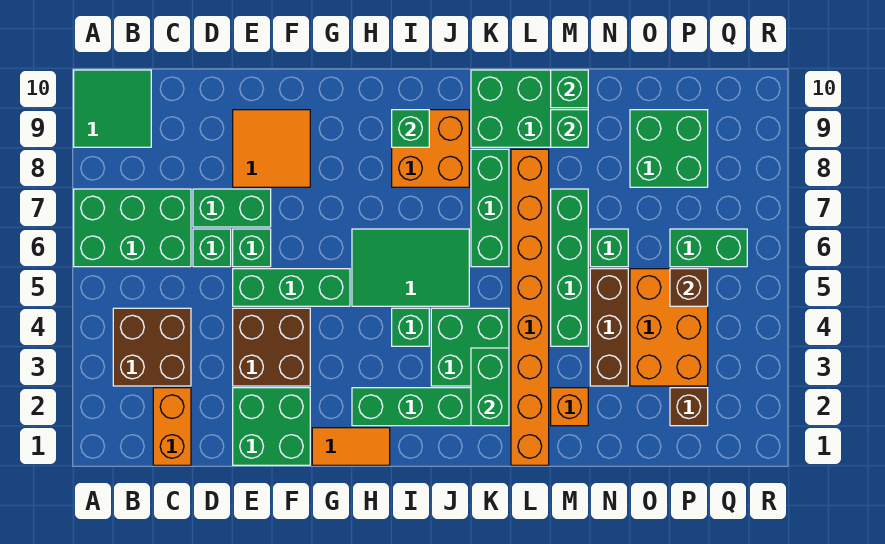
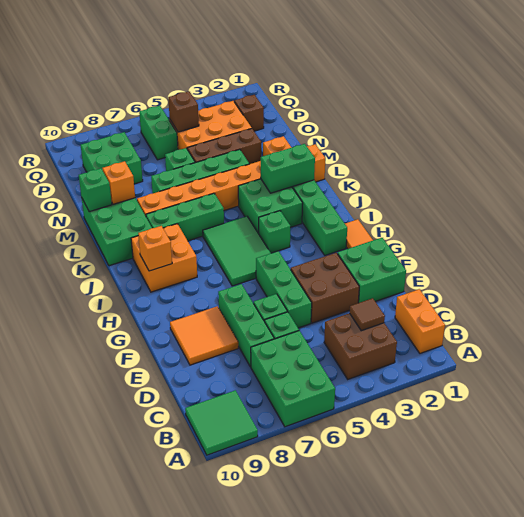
orange 1x2 brick [153,388,191,465] -> orange 1x2 brick turned to [395,289,445,353]
none -> brown 1x1 tile [350,298,385,331]
green 1x2 brick [193,189,271,227] -> green 1x3 brick [218,284,274,367]
green 1x1 brick [392,110,429,147] -> orange 1x1 brick [138,226,172,271]
green 1x1 brick [551,110,588,147] -> orange 1x1 brick [102,161,135,204]

